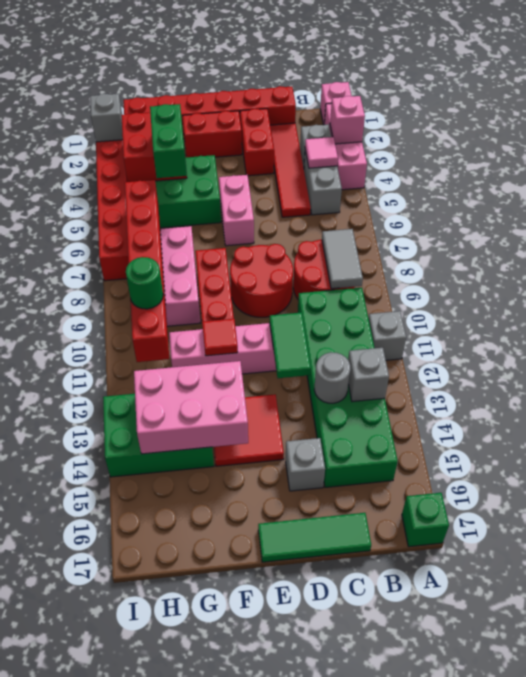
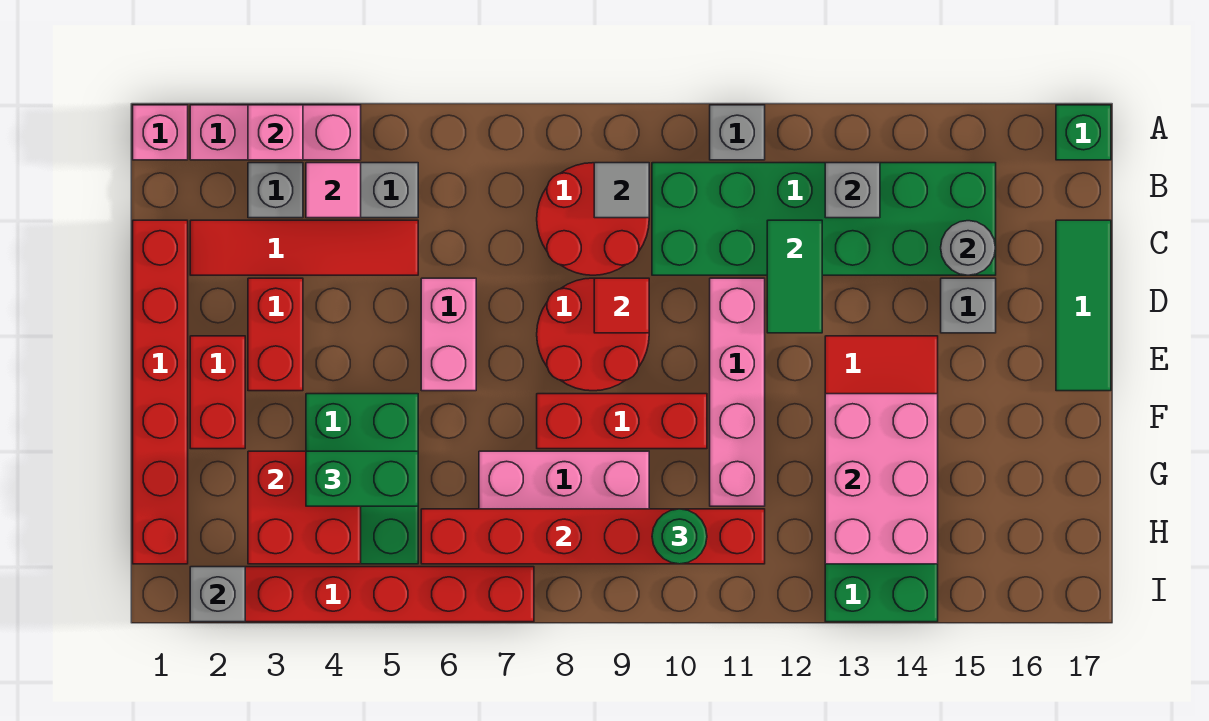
grey 1x2 tile [322,229,363,289] -> grey 1x1 tile [594,163,649,218]
grey 1x1 round brick [314,352,350,403] -> grey 1x1 round brick moved to [941,221,995,275]
red 1x2 brick [240,109,274,176] -> red 1x2 brick turned to [248,278,303,391]
green 1x2 tile [270,312,311,378] -> green 1x2 tile turned to [767,220,822,333]
pink 1x2 brick [219,175,254,246] -> pink 1x2 brick turned to [421,278,476,391]
red 1x1 tile [202,319,238,356] -> red 1x1 tile moved to [594,278,649,333]

